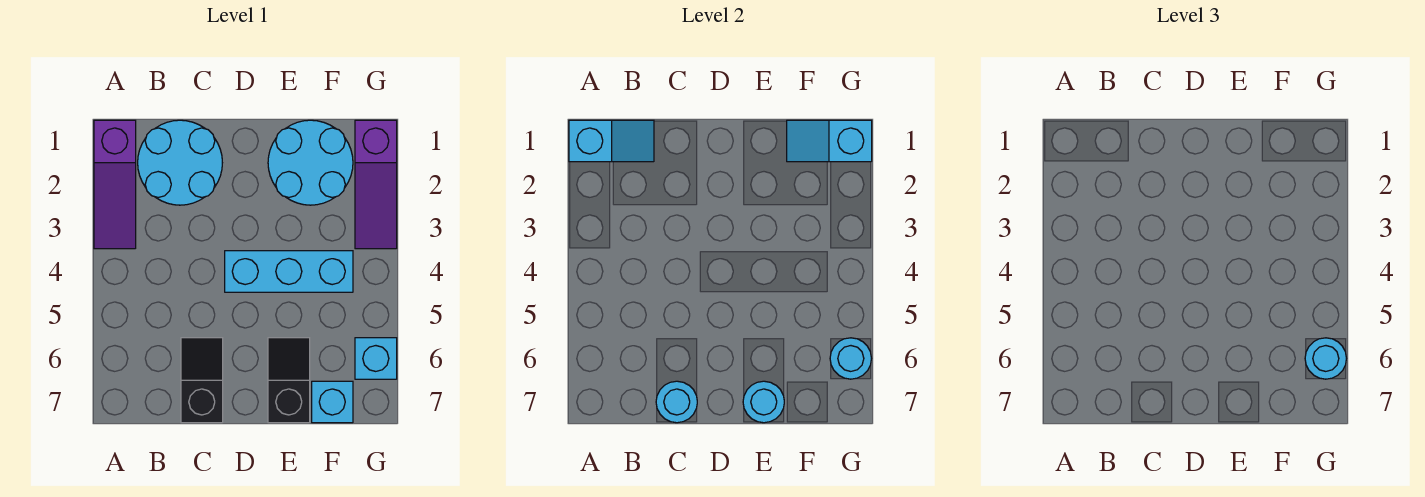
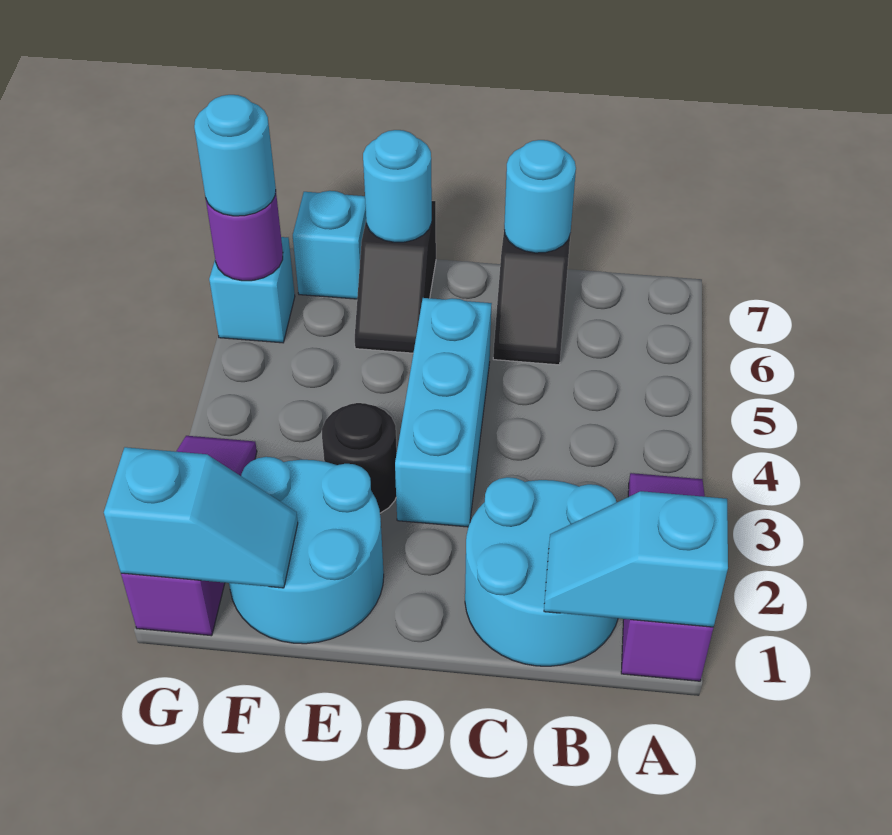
cyan 1x3 brick [225,251,353,292] -> cyan 1x3 brick turned to [395,298,492,527]
none -> black 1x1 round brick [322,403,397,513]
cyan 1x1 round brick [830,338,871,379] -> purple 1x1 round brick [206,192,283,281]

